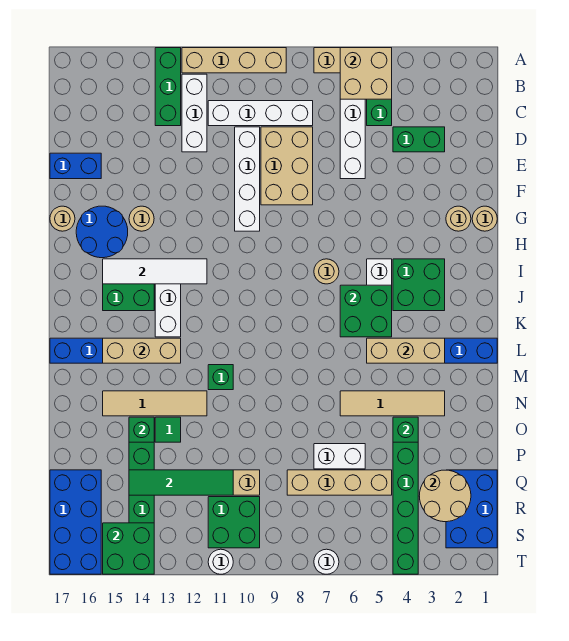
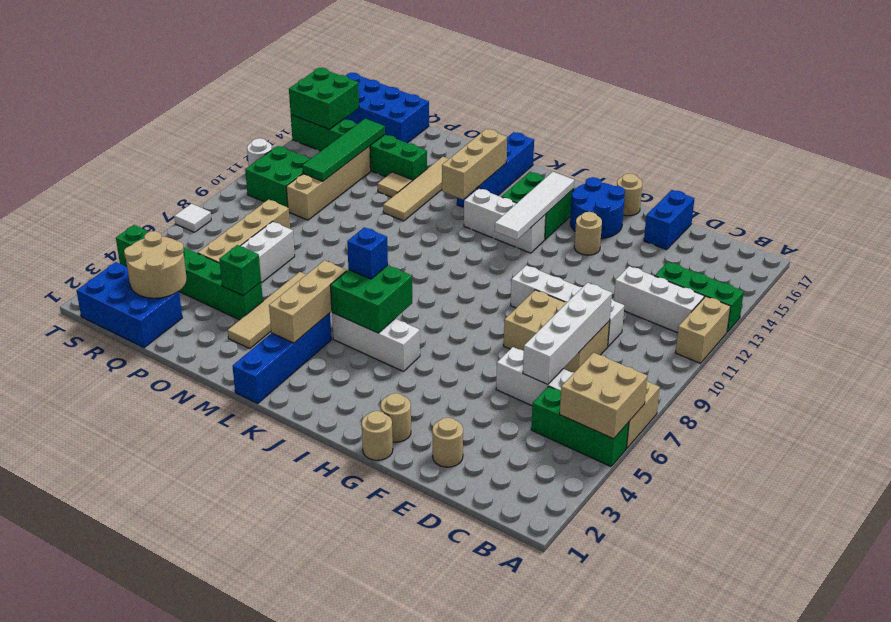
tan 1x4 brick [182,48,286,73] -> tan 1x2 brick [675,296,731,363]
white 1x4 brick [208,101,313,126] -> white 1x4 brick moved to [523,283,612,385]
green 1x2 brick [393,127,445,152] -> none
green 2x2 brick [393,259,445,311] -> none
tan 1x1 round brick [314,259,339,284] -> tan 1x1 round brick moved to [432,418,463,467]
none -> blue 1x1 brick [347,227,388,279]
green 1x1 brick [208,365,233,390] -> none
green 1x1 tile [155,417,181,442] -> tan 1x1 tile [378,172,412,197]
green 1x1 brick [129,417,154,442] -> none
white 1x1 round brick [314,549,339,574] -> white 1x1 tile [174,204,211,232]

